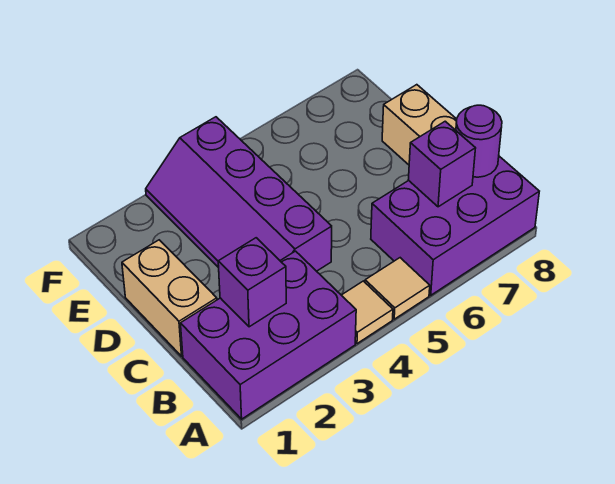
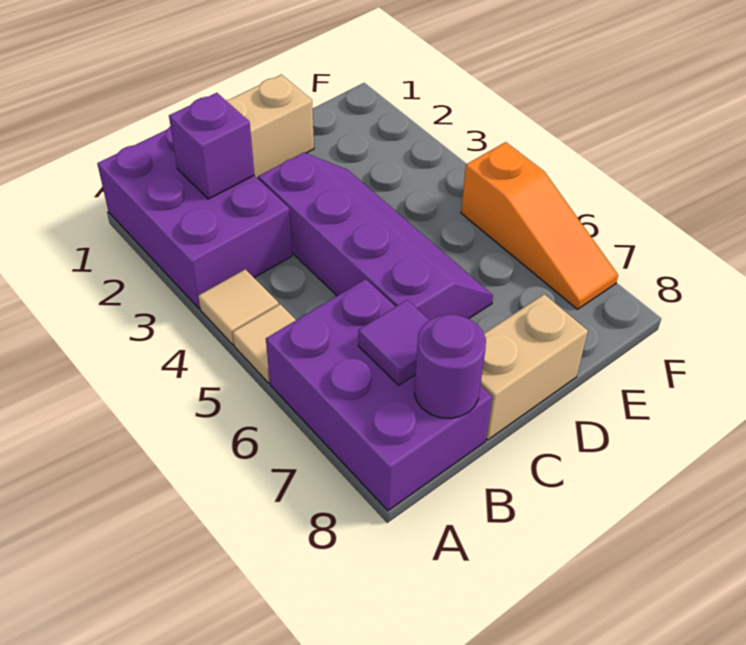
purple 1x1 brick [408,121,476,207] -> purple 1x1 tile [358,300,429,385]
purple 2x4 slope [146,117,332,271] -> purple 2x4 slope turned to [259,153,493,320]
none -> orange 1x3 slope [461,142,618,309]

